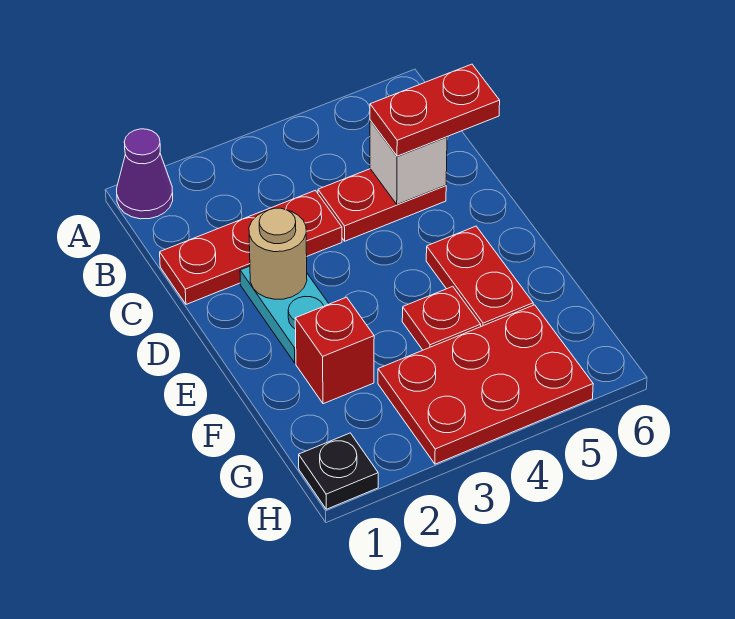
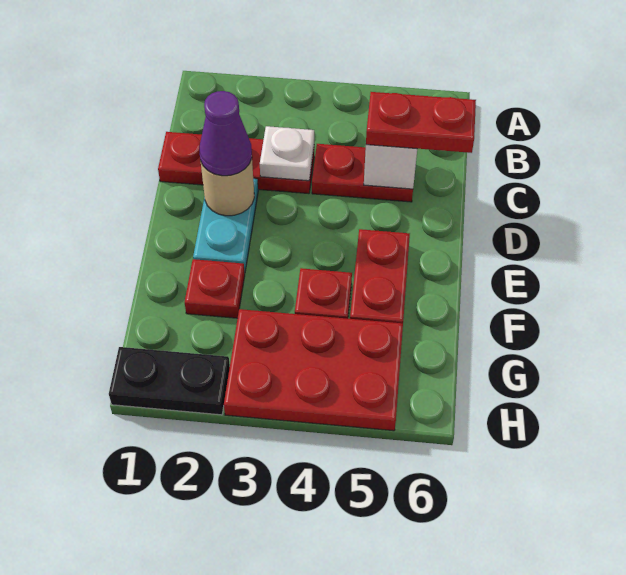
purple 1x1 cone [117,129,173,219] -> purple 1x1 cone moved to [199,91,252,176]
none -> white 1x1 plate [260,126,314,181]
red 1x1 brick [295,297,374,404] -> red 1x1 plate [185,259,245,318]
black 1x1 plate [299,433,378,509] -> black 1x2 plate [109,347,230,415]

